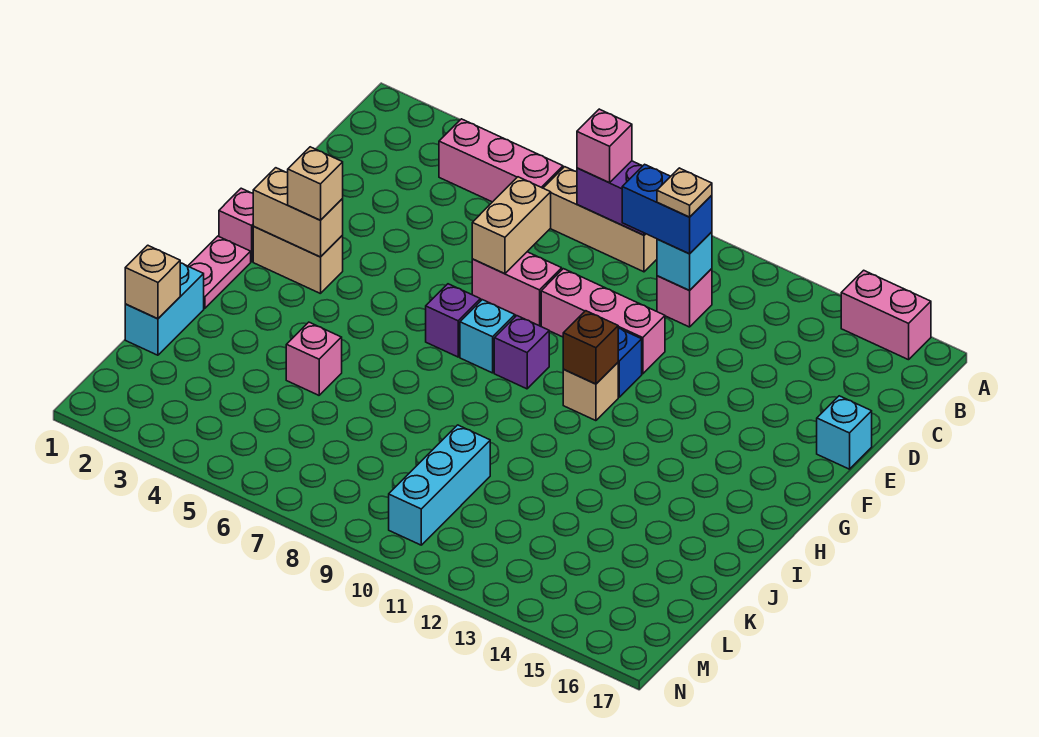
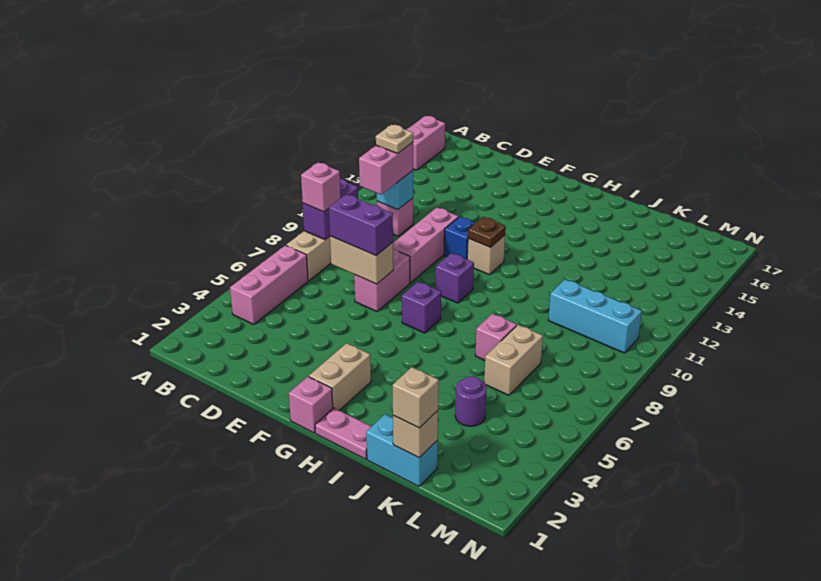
blue 1x2 brick [622,164,712,254] -> pink 1x2 brick [359,143,413,195]
none -> purple 1x2 brick [329,194,393,256]
cyan 1x1 brick [817,396,872,469] -> none
tan 1x2 brick [253,168,343,257] -> tan 1x2 brick moved to [484,325,543,395]
tan 1x1 brick [288,147,343,220] -> tan 1x1 brick moved to [393,367,439,428]
cyan 1x1 brick [460,300,515,373] -> none
brown 1x1 brick [563,311,618,384] -> brown 1x1 plate [468,217,506,248]
pink 1x1 brick [286,322,342,395] -> pink 1x1 brick moved to [475,314,517,360]
none -> purple 1x1 round brick [455,376,487,426]

